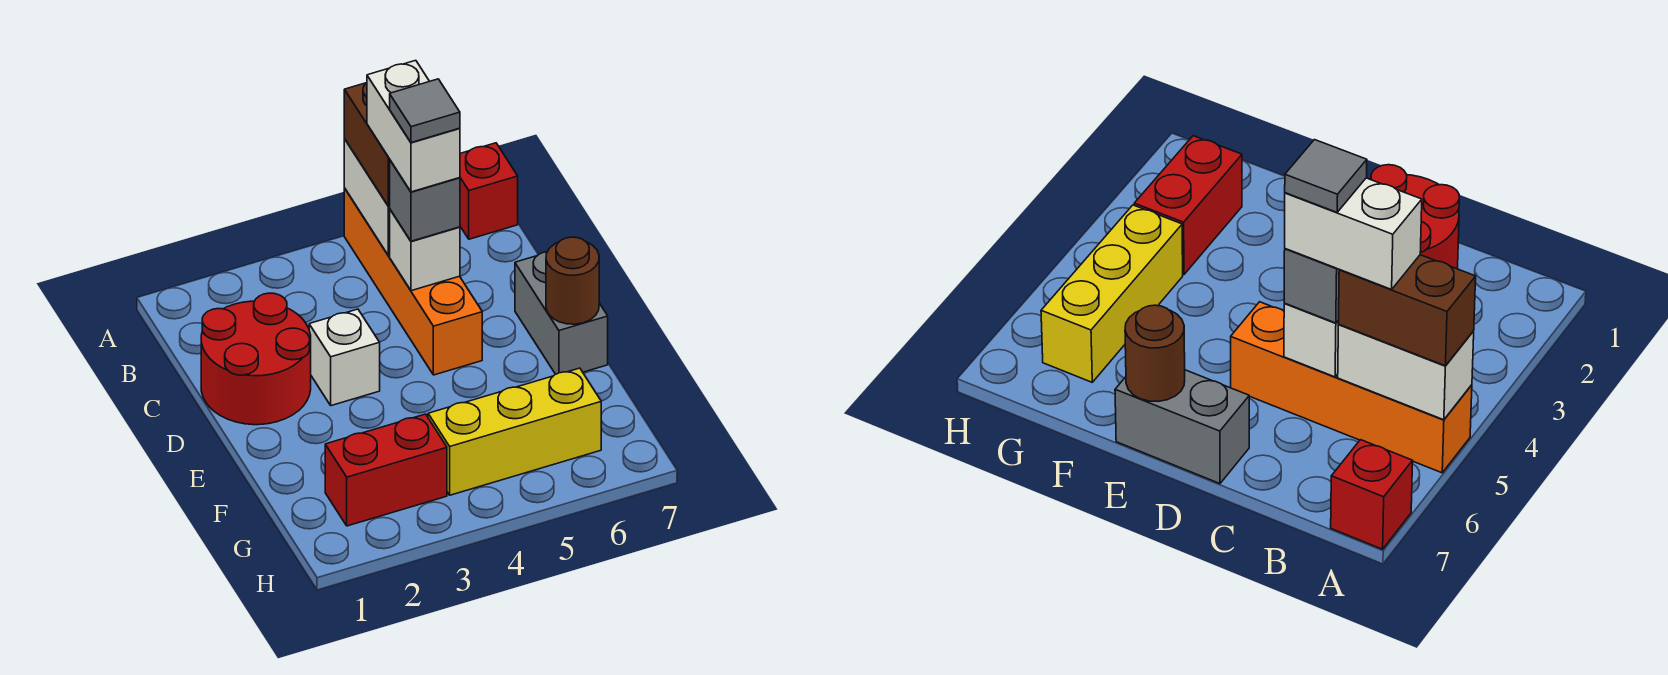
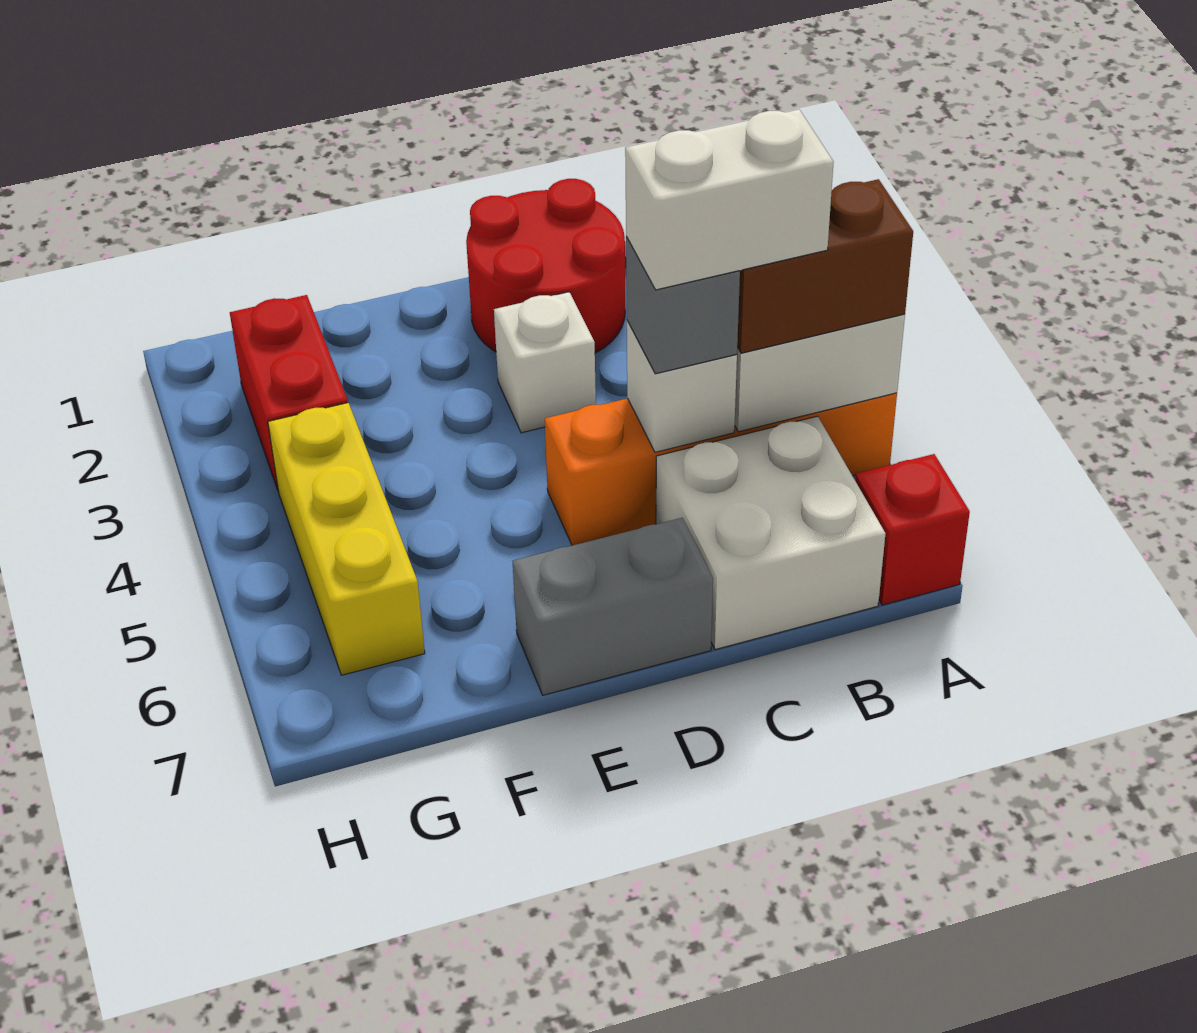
none -> white 2x2 brick [656,416,886,650]
grey 1x1 tile [390,79,460,143] -> none
brown 1x1 round brick [546,237,599,324] -> none

